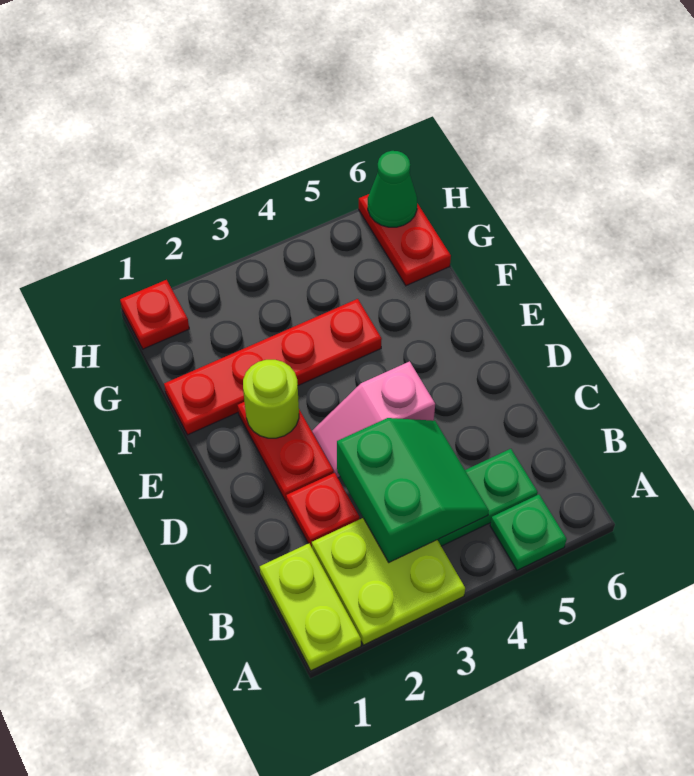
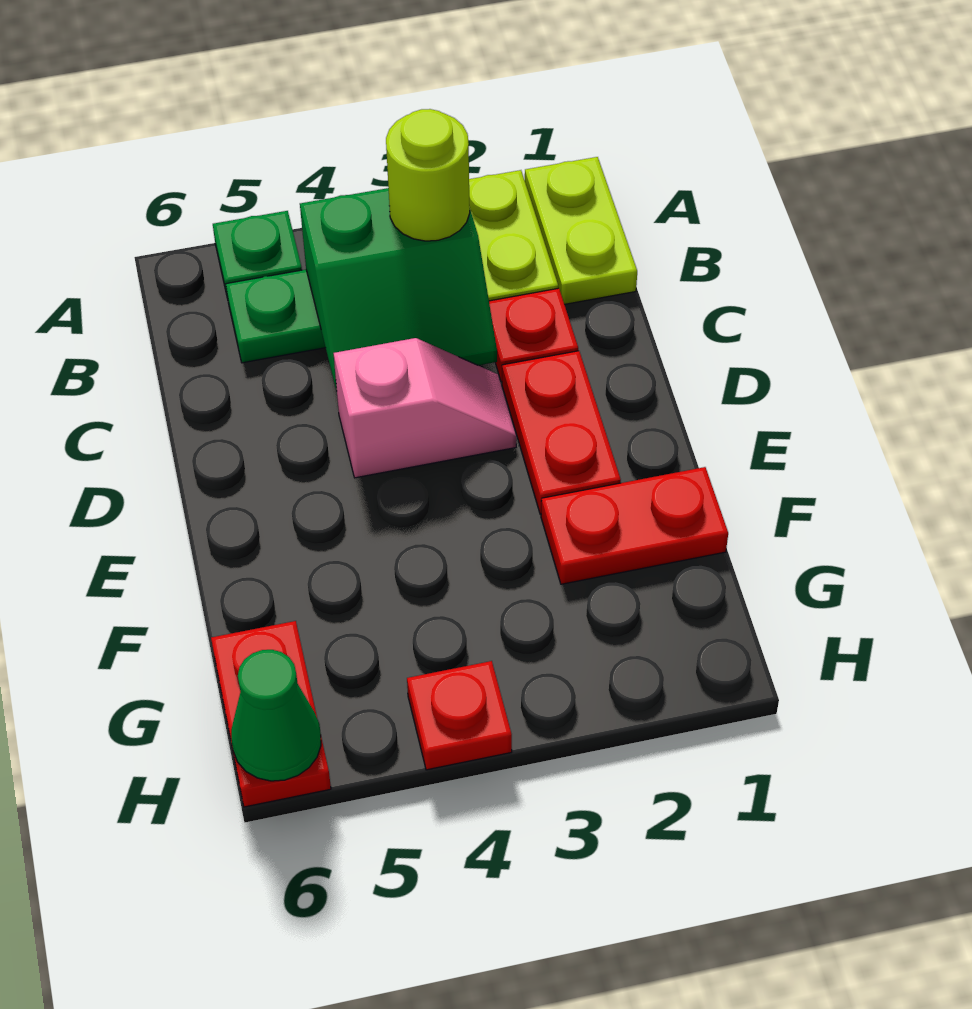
green 2x2 slope [337,418,489,562] -> green 2x2 slope turned to [300,188,497,391]
lime 1x1 round brick [243,360,299,438] -> lime 1x1 round brick moved to [386,109,470,241]
red 1x4 plate [164,299,382,435] -> red 1x2 plate [541,467,728,584]
red 1x1 plate [120,280,189,349] -> red 1x1 plate moved to [407,661,512,770]

